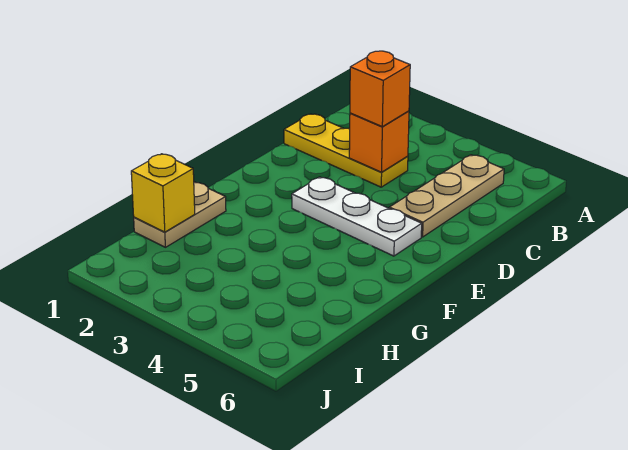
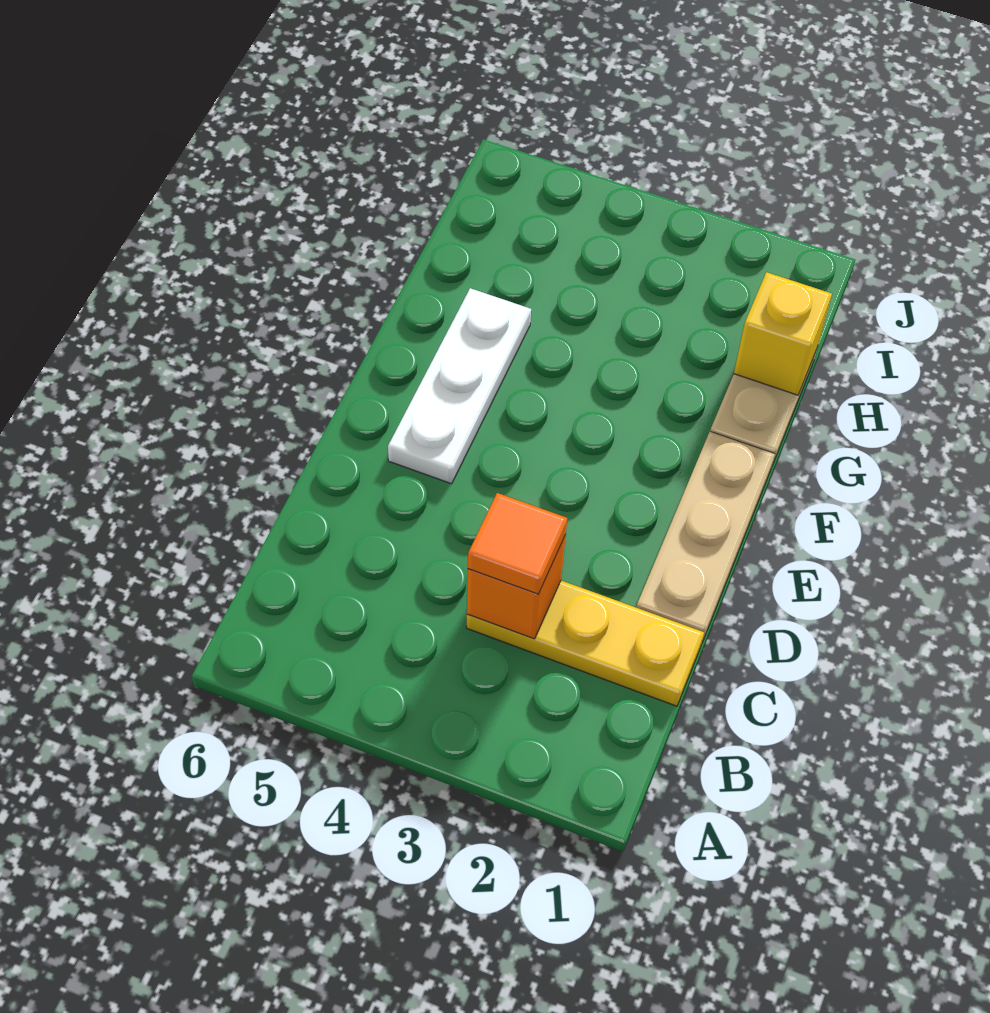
tan 1x3 plate [389,155,504,237] -> tan 1x3 plate moved to [636,432,775,642]
orange 1x1 brick [350,51,410,127] -> orange 1x1 tile [468,493,567,594]
white 1x3 plate [292,177,422,256] -> white 1x3 plate turned to [388,288,531,484]

